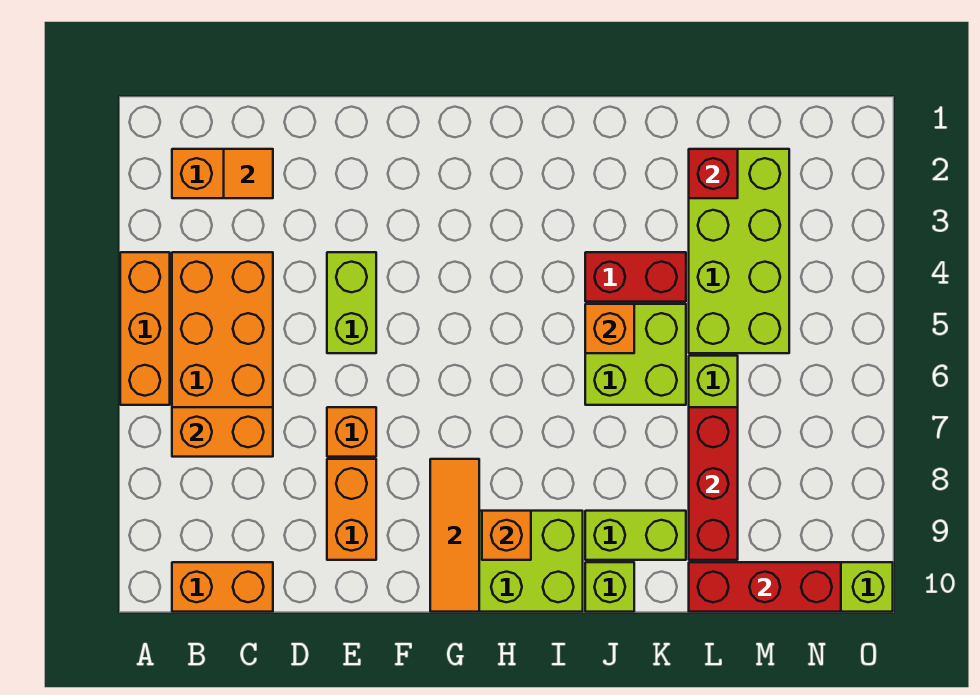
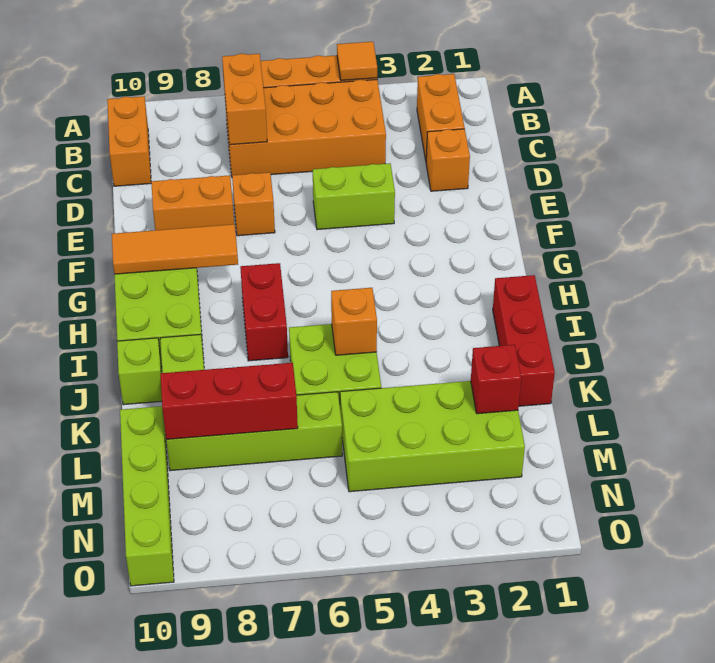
orange 1x1 tile [224,149,273,198] -> orange 1x1 tile moved to [337,42,377,80]
orange 1x1 brick [482,511,531,560] -> orange 1x1 brick moved to [426,129,470,191]
red 1x2 brick [585,252,686,302] -> red 1x2 brick moved to [240,263,288,361]
red 1x3 brick [689,562,841,612] -> red 1x3 brick moved to [493,275,555,406]

